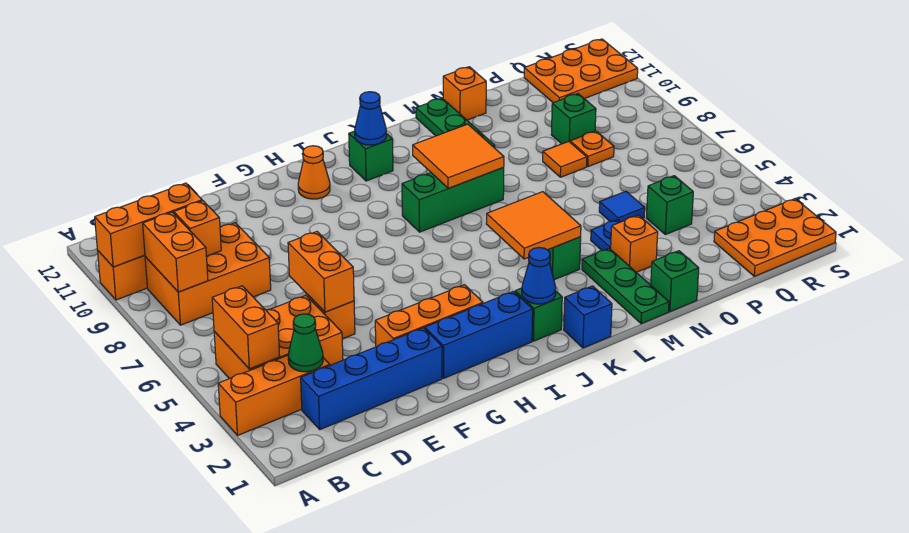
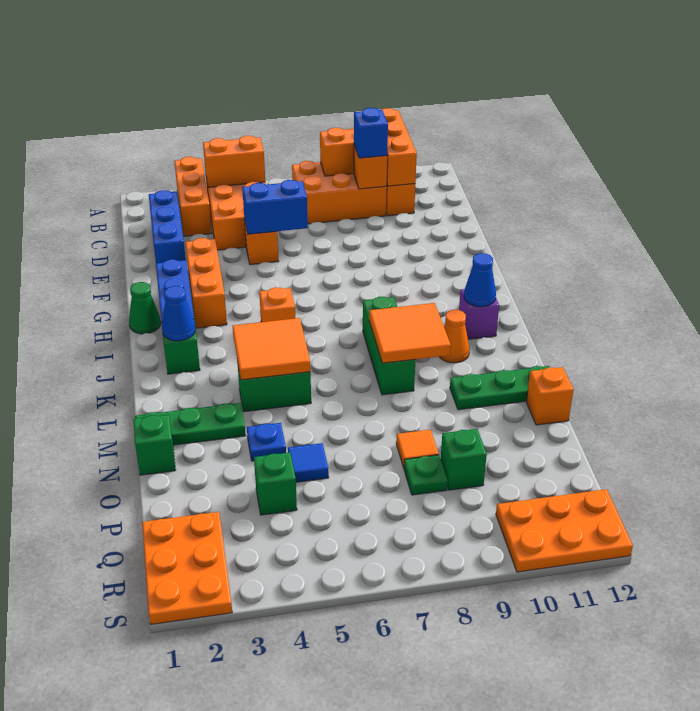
orange 2x3 brick [145,223,271,325] -> orange 2x3 brick turned to [292,161,387,224]
blue 1x4 brick [301,328,442,429] -> blue 1x3 brick [149,190,186,263]
green 1x1 cone [288,314,323,372] -> green 1x1 cone moved to [129,282,161,334]
orange 1x2 brick [288,232,354,312] -> blue 1x2 brick [242,180,308,234]
orange 1x1 cone [298,146,330,199] -> orange 1x1 cone moved to [440,310,469,363]
green 1x1 brick [349,131,393,181] -> purple 1x1 brick [459,289,499,339]
blue 1x1 brick [564,286,612,348] -> blue 1x1 brick moved to [354,108,388,158]
orange 1x1 brick [611,215,658,272] -> orange 1x1 brick moved to [259,287,295,322]
orange 1x1 plate [570,131,614,167] -> green 1x1 plate [404,455,448,495]
orange 2x3 plate [524,39,638,103] -> orange 2x3 plate turned to [496,489,633,572]

